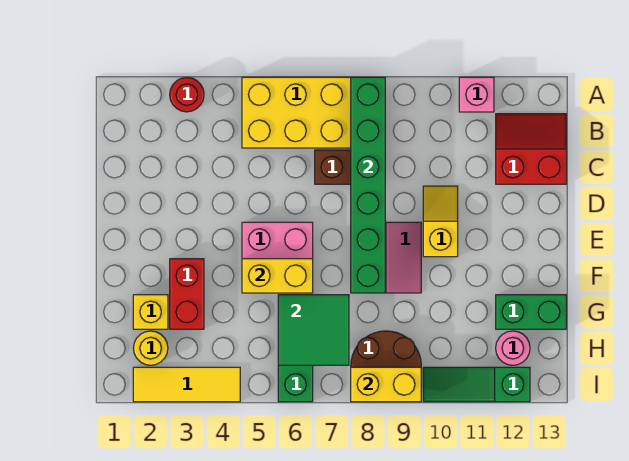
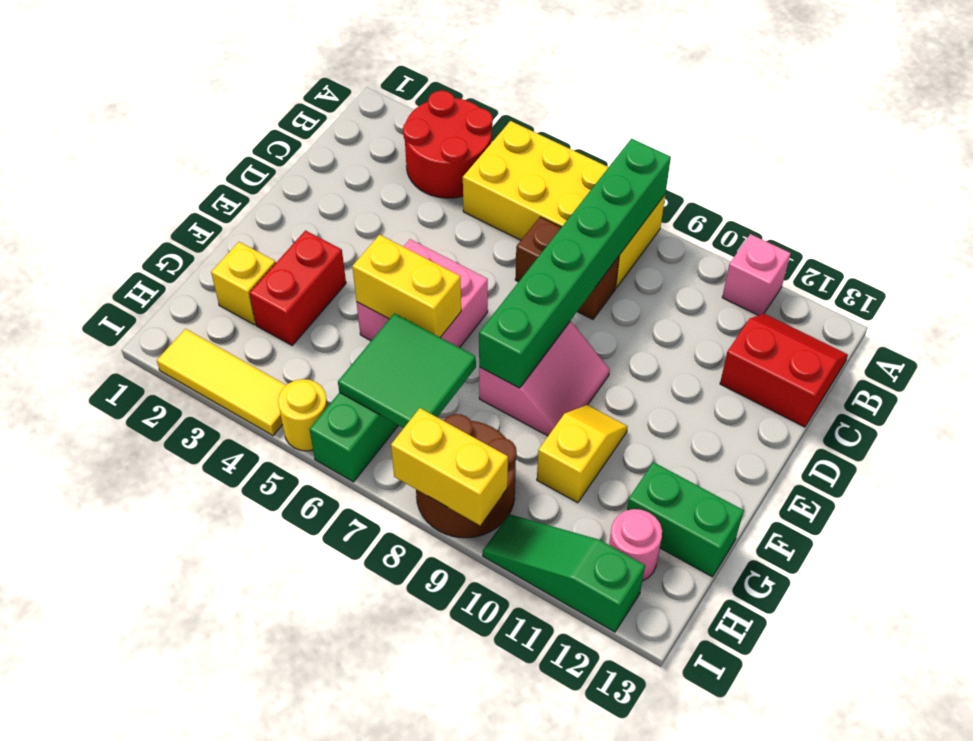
red 1x1 round brick [170,77,204,112] -> red 2x2 round brick [403,91,493,198]
yellow 1x2 slope [423,186,458,257] -> yellow 1x2 slope moved to [537,405,628,503]
yellow 1x1 round brick [133,331,168,365] -> yellow 1x1 round brick moved to [278,379,328,451]

